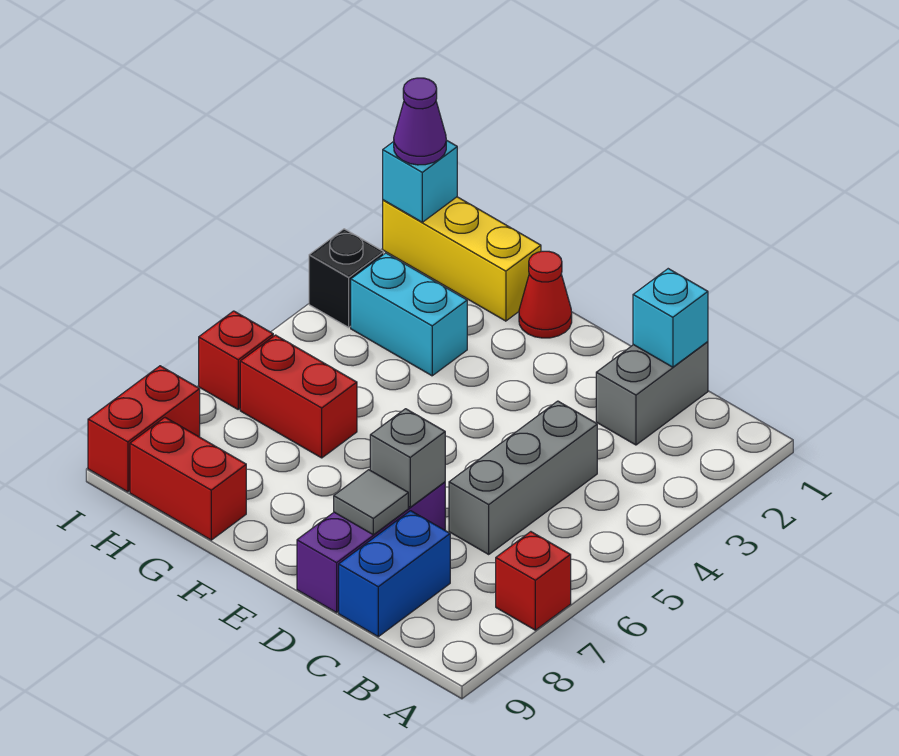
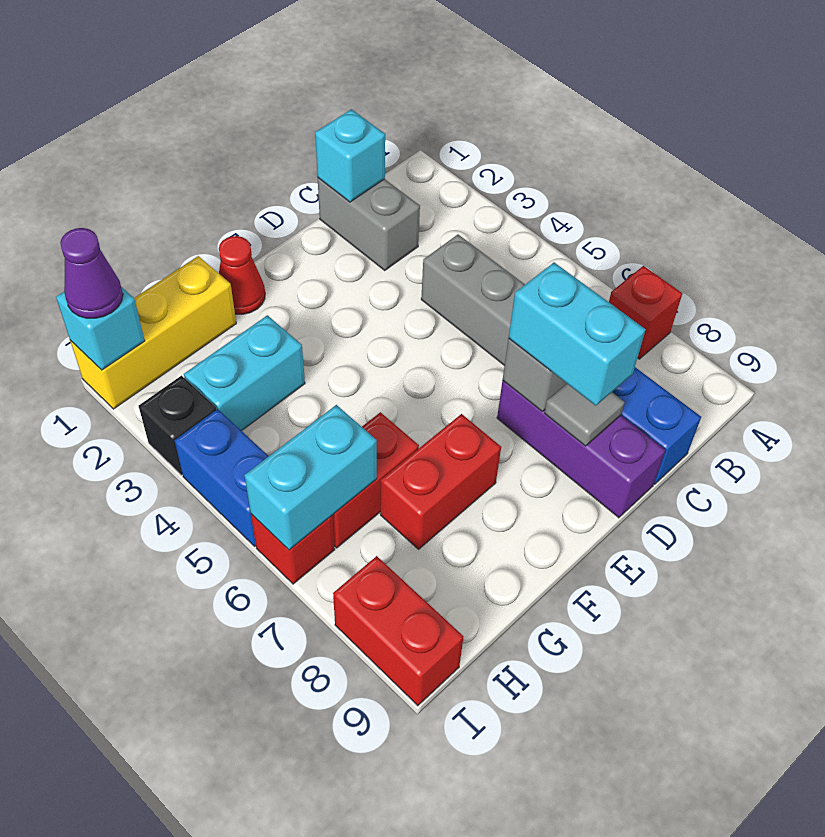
none -> cyan 1x2 brick [509,263,646,406]
red 1x2 brick [130,418,246,540] -> red 1x2 brick moved to [380,414,501,549]
none -> cyan 1x2 brick [245,405,377,550]
none -> blue 1x2 brick [175,409,269,546]

